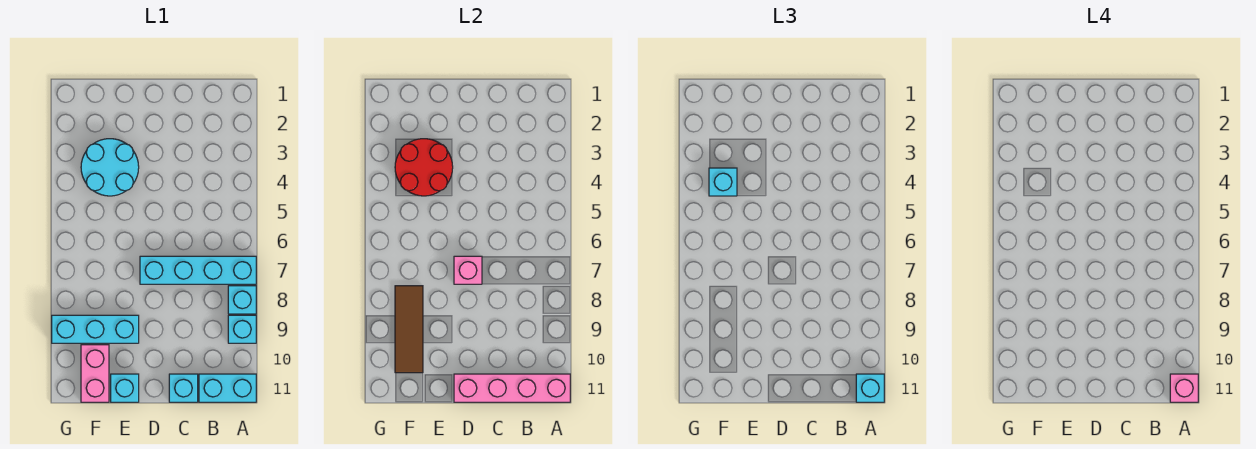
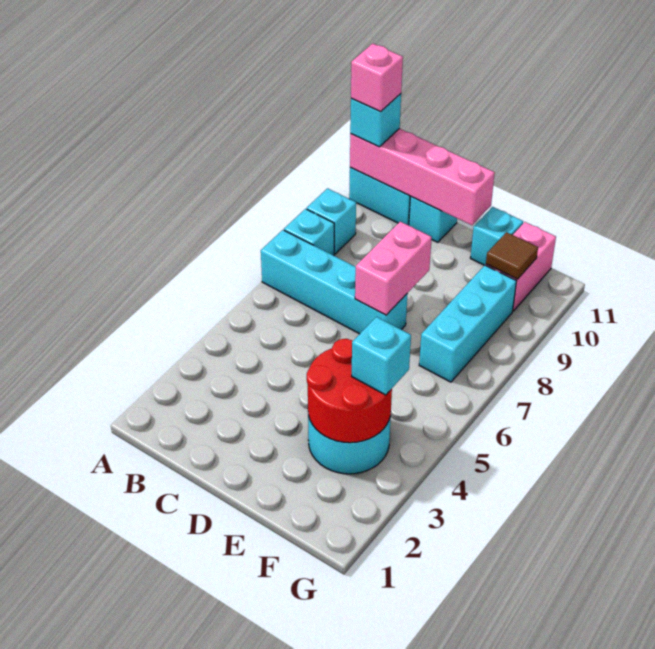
pink 1x1 brick [454,256,482,284] -> pink 1x2 brick [355,222,432,315]
cyan 1x3 brick [52,315,139,343] -> cyan 1x3 brick turned to [419,265,516,382]
brown 1x3 tile [395,286,423,373] -> brown 1x1 tile [486,232,538,279]

